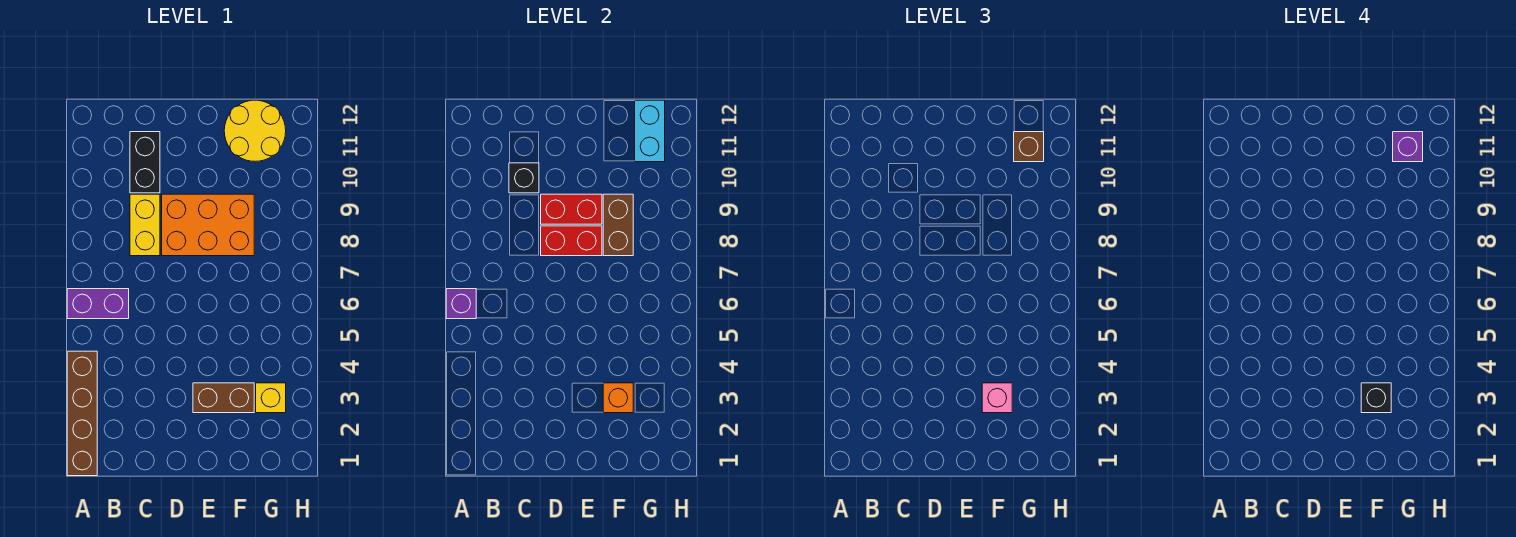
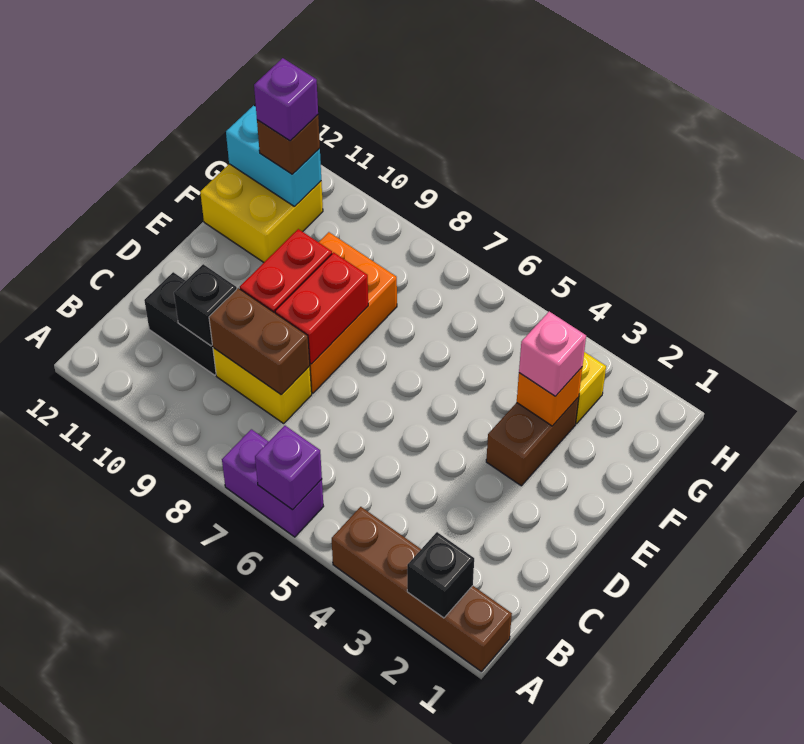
purple 1x2 brick [67,289,129,319] -> purple 1x2 brick turned to [222,429,324,537]
black 1x1 brick [1361,383,1391,413] -> black 1x1 brick moved to [407,532,474,618]
brown 1x2 brick [603,194,633,256] -> brown 1x2 brick moved to [209,288,310,395]
yellow 2x2 round brick [224,100,286,161] -> yellow 2x2 brick [200,164,323,262]

